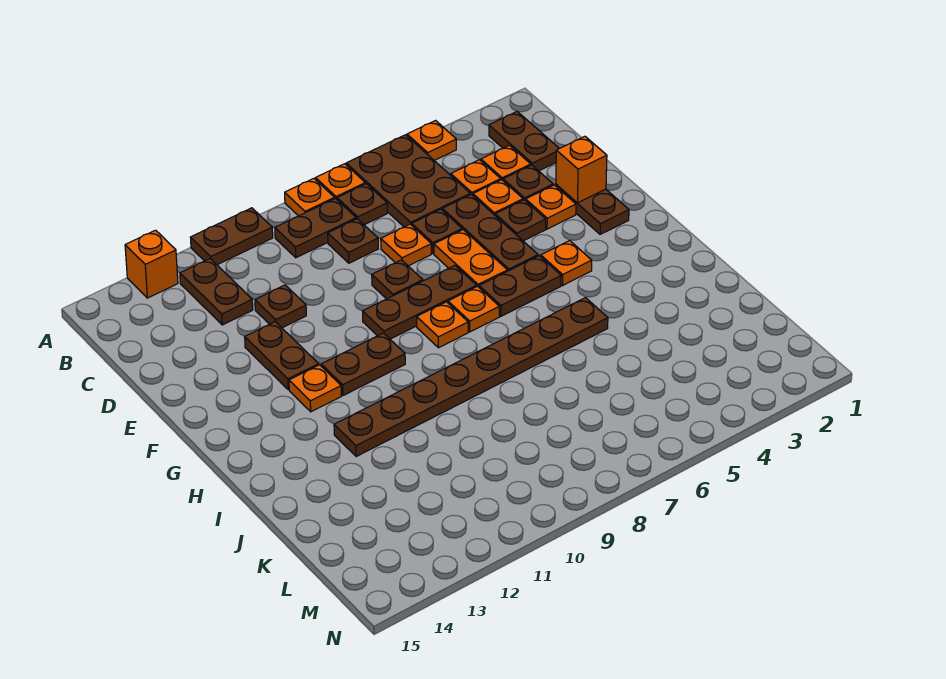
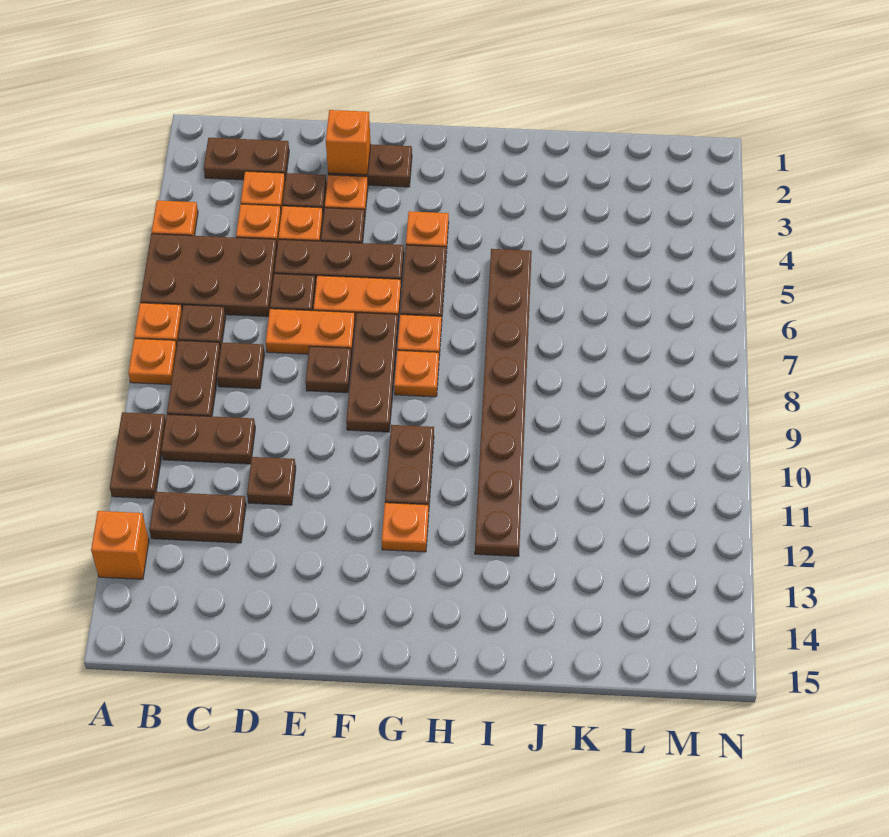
orange 1x1 plate [381,224,431,266] -> orange 1x2 plate [266,309,355,355]
brown 1x2 plate [245,322,319,390] -> brown 1x2 plate moved to [161,414,255,464]

